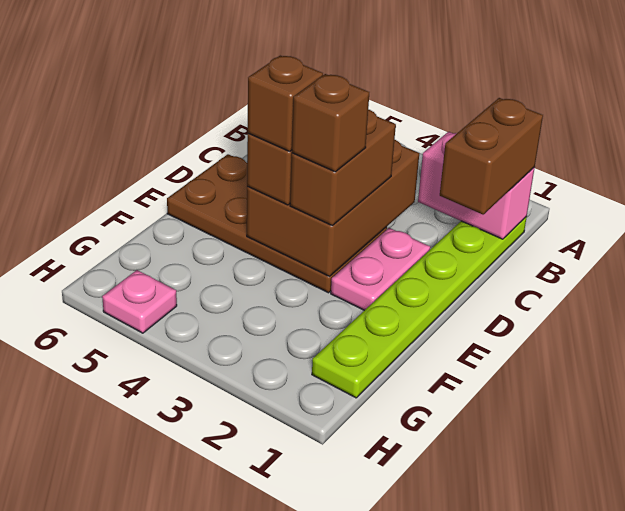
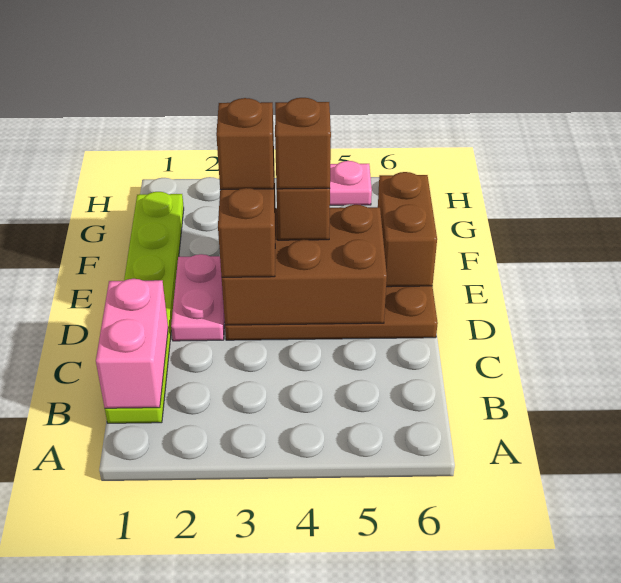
pink 1x2 brick [418,132,535,239] -> pink 1x2 brick turned to [96,279,168,408]
brown 1x2 brick [440,98,543,214] -> brown 1x2 brick moved to [378,172,437,287]
brown 2x3 brick [247,140,419,276] -> brown 2x3 brick turned to [222,205,387,325]

